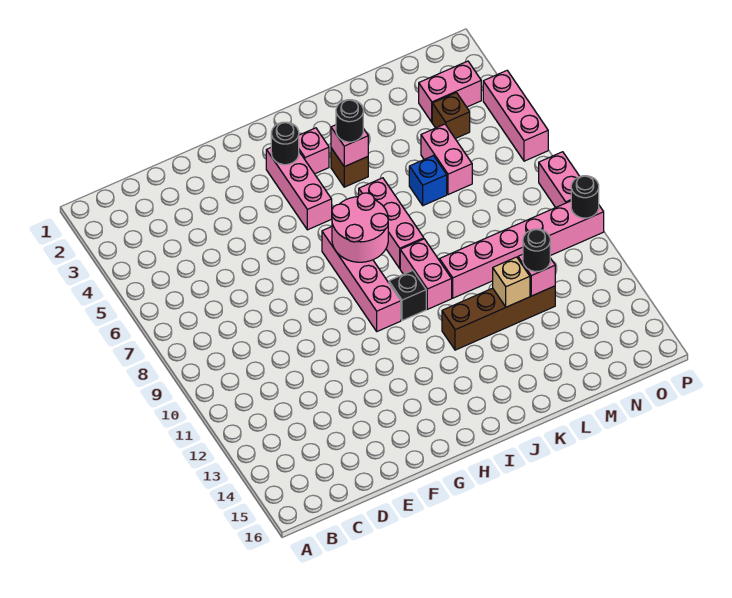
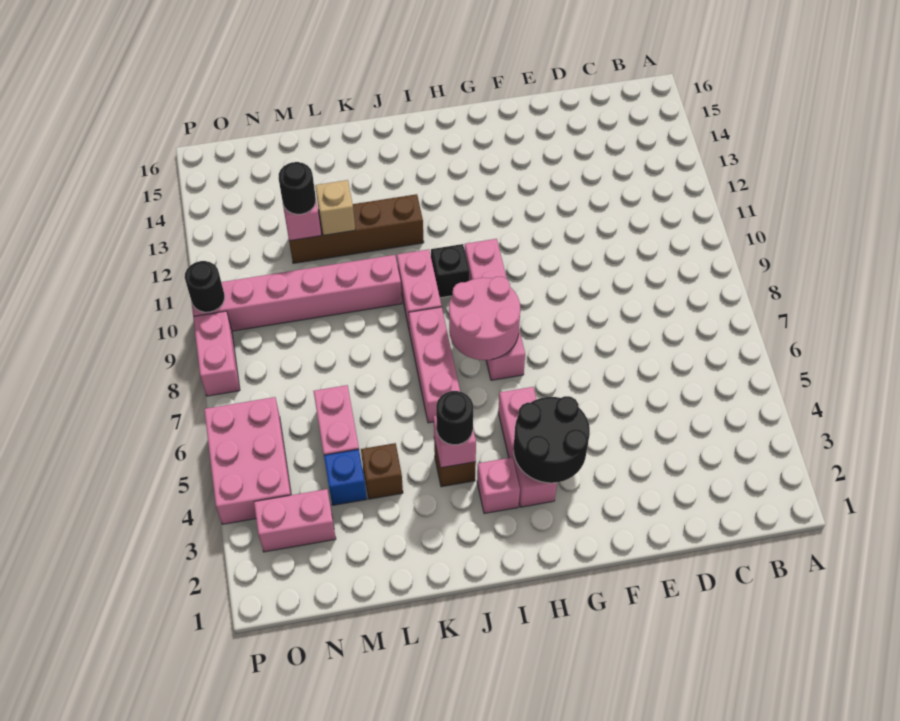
black 1x1 round brick [271,122,299,165] -> black 2x2 round brick [514,396,590,483]
blue 1x1 brick [409,156,447,206] -> blue 1x1 brick moved to [324,449,367,505]
brown 1x1 brick [432,93,470,139] -> brown 1x1 brick moved to [361,443,403,499]
pink 1x3 brick [483,71,548,161] -> pink 2x3 brick [204,397,291,524]

